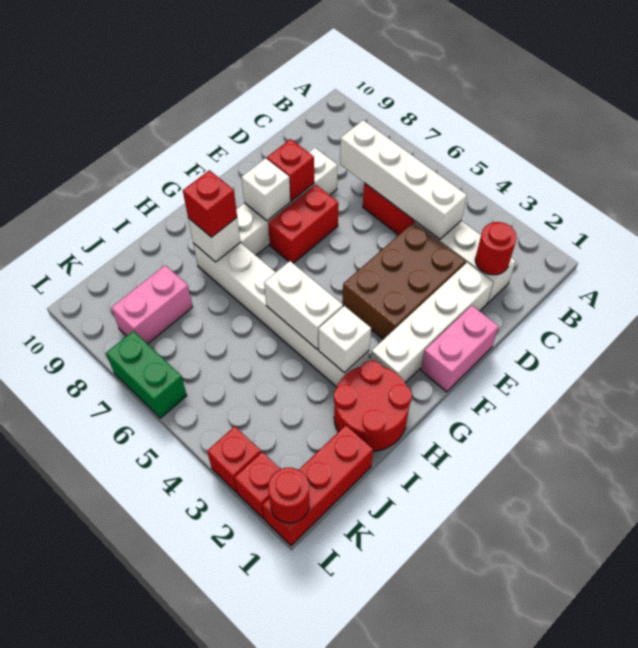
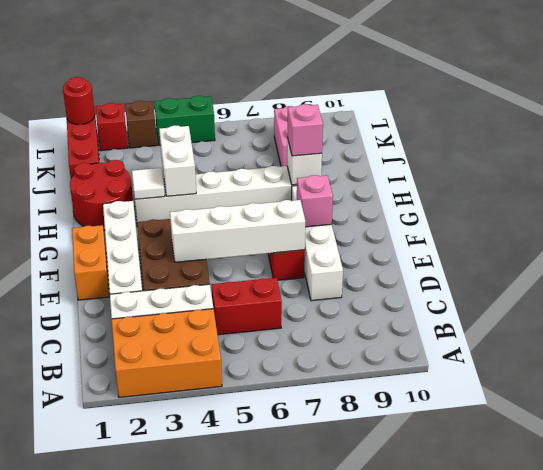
none -> orange 2x3 brick [112,309,222,397]
red 1x1 round brick [475,222,517,275] -> none
white 1x4 brick [340,120,467,239] -> white 1x4 brick moved to [170,200,305,262]
pink 1x2 brick [421,305,499,392] -> orange 1x2 brick [72,225,109,300]
red 1x1 brick [267,139,314,201] -> none
white 1x1 brick [241,158,290,221] -> pink 1x1 brick [297,175,333,227]
white 1x1 brick [319,306,371,373] -> white 1x1 tile [132,168,165,199]
white 1x2 brick [264,261,343,349] -> white 1x2 brick turned to [159,125,196,196]
red 1x1 brick [183,170,237,237] -> pink 1x1 brick [287,104,323,156]
red 1x1 brick [207,426,261,493] -> brown 1x1 brick [125,101,157,148]
green 1x2 brick [106,331,187,418] -> green 1x2 brick moved to [154,96,215,145]

